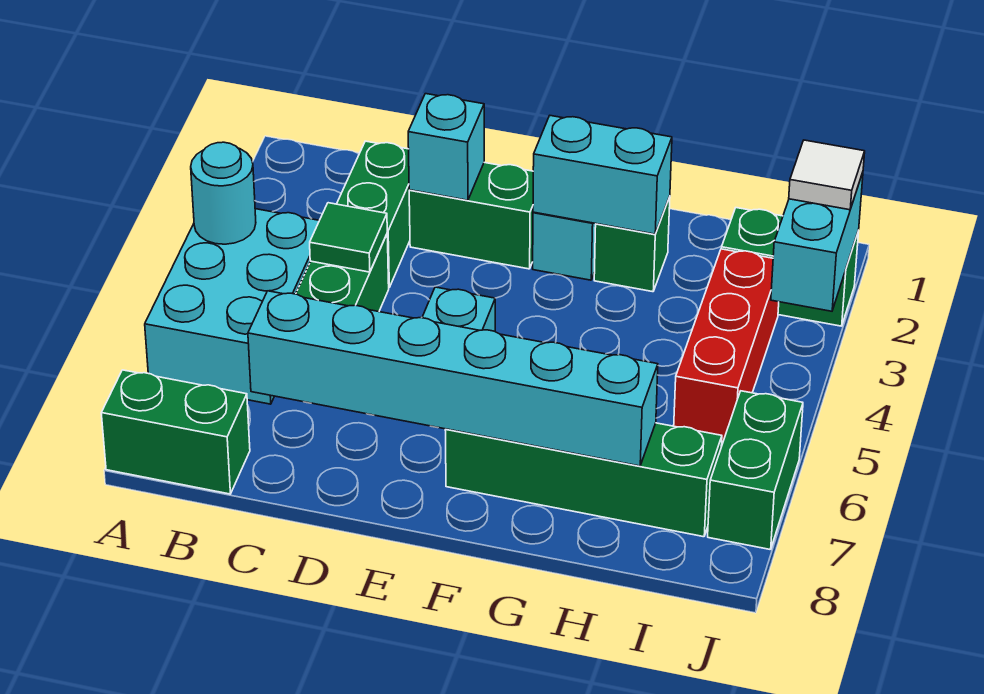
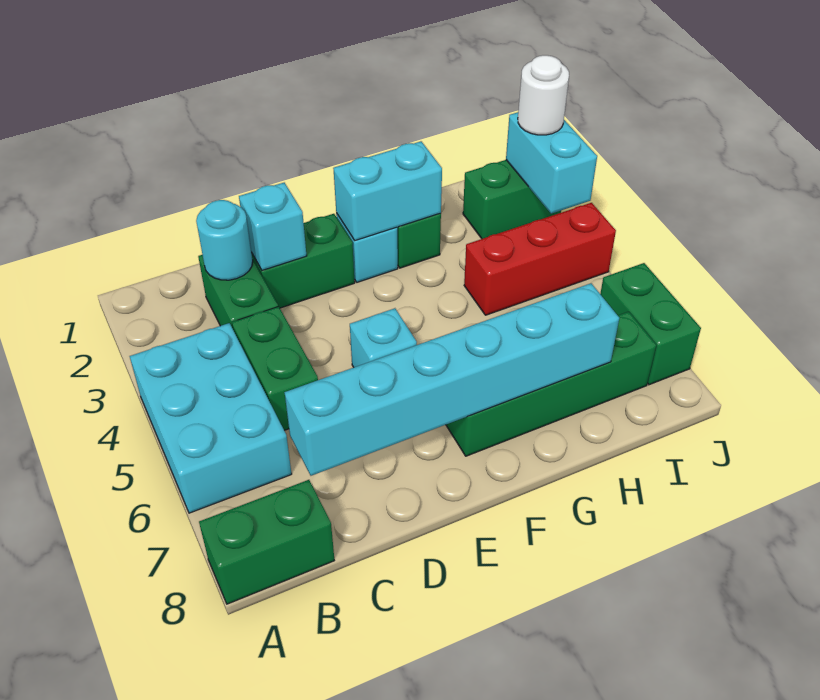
cyan 1x1 round brick [191,142,256,244] -> cyan 1x1 round brick moved to [196,200,253,280]
green 1x1 tile [310,203,387,272] -> none
red 1x3 brick [674,249,779,443] -> red 1x3 brick turned to [464,203,616,315]
white 1x1 tile [789,140,865,210] -> white 1x1 round brick [518,55,569,135]

